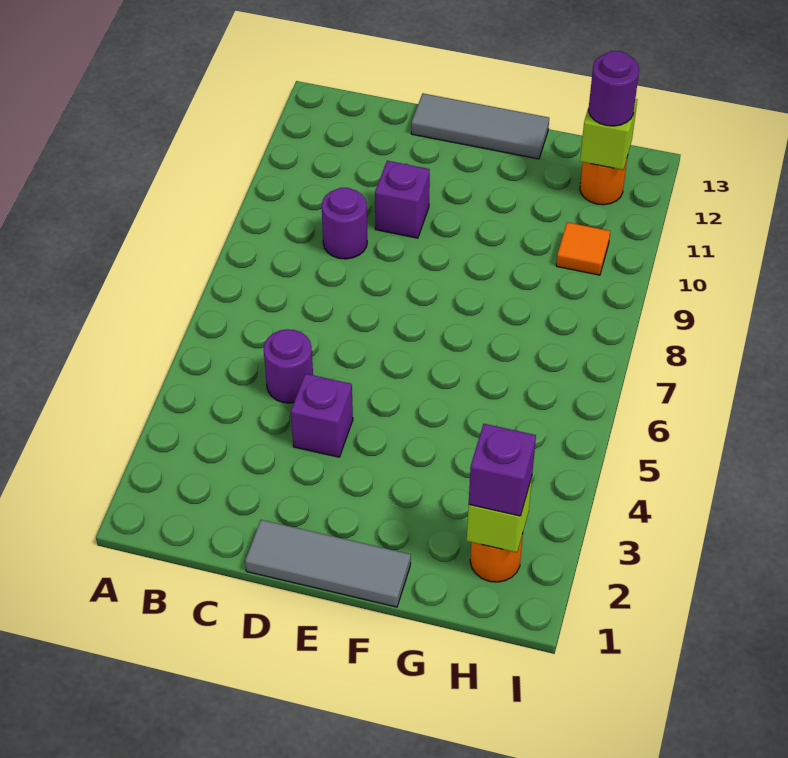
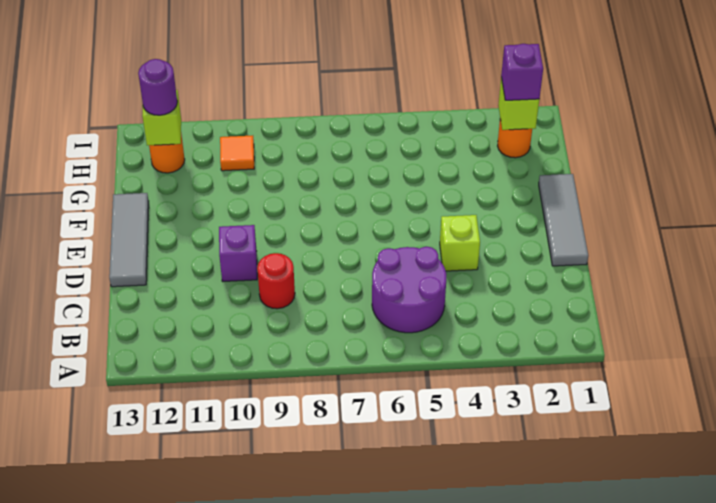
purple 1x1 round brick [264,329,313,403] -> purple 2x2 round brick [372,247,446,333]
purple 1x1 round brick [322,188,367,259] -> red 1x1 round brick [257,253,295,309]
purple 1x1 brick [291,374,353,457] -> lime 1x1 brick [440,215,480,271]

